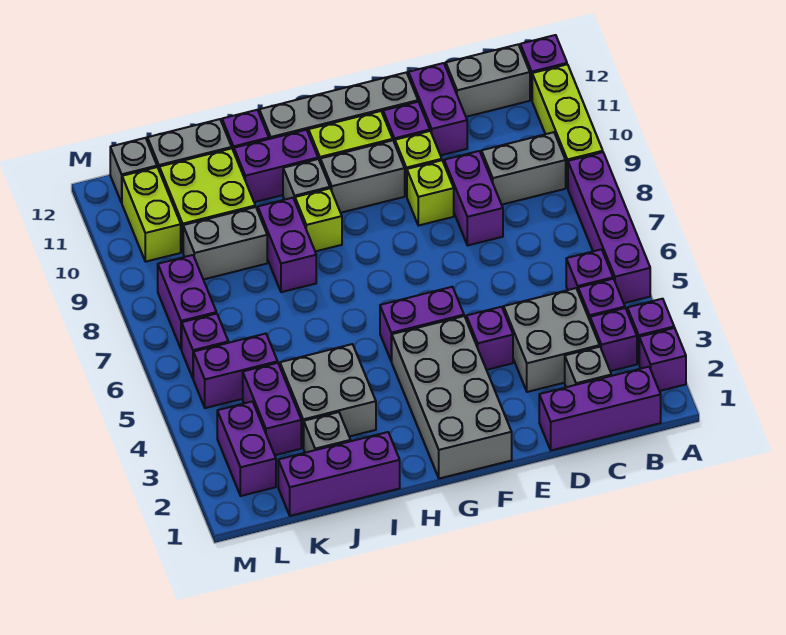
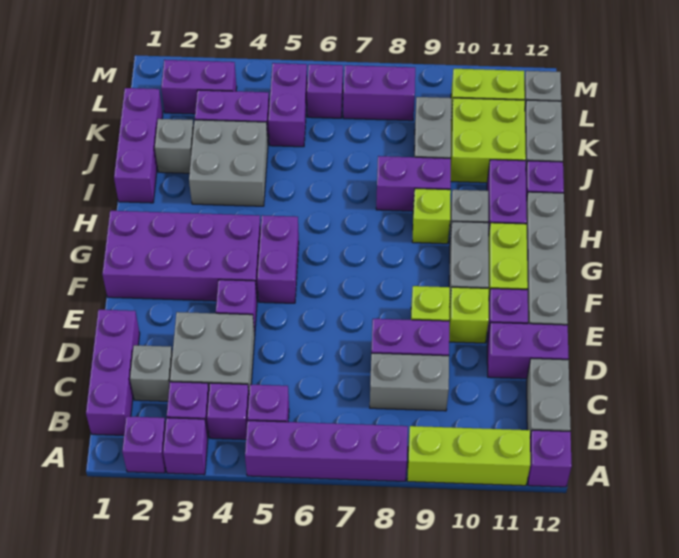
grey 1x2 brick [481,132,566,205] -> grey 1x2 brick turned to [370,353,449,411]
grey 2x4 brick [391,316,512,479] -> purple 2x4 brick [102,211,261,301]

